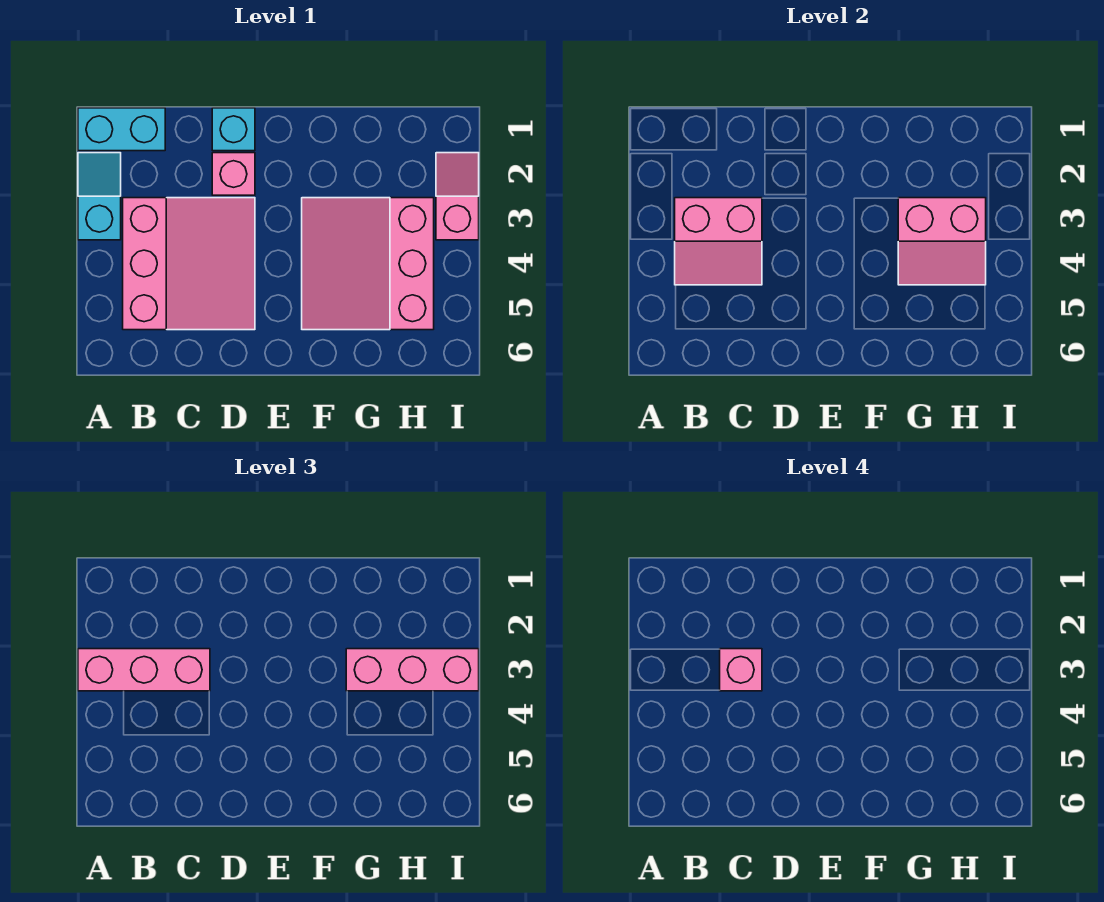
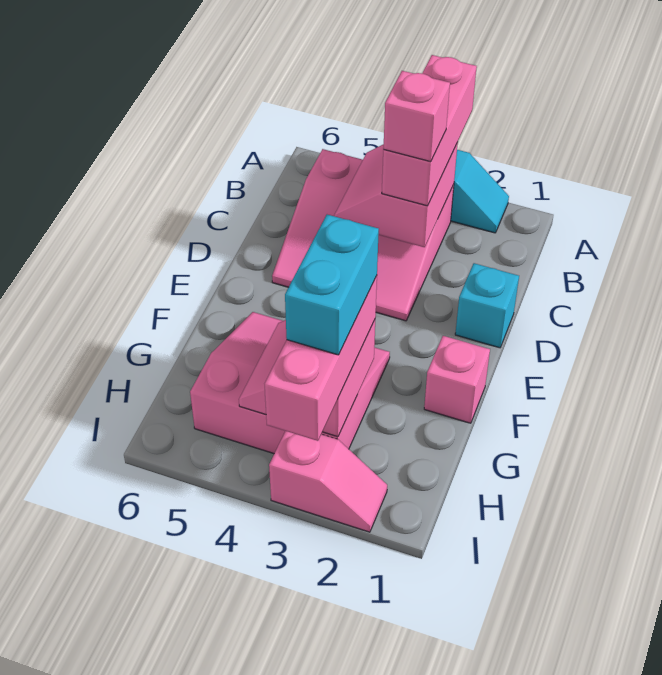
cyan 1x2 brick [78,108,165,151] -> cyan 1x2 brick moved to [285,215,379,355]
pink 1x1 brick [212,153,255,195] -> pink 1x1 brick moved to [424,336,490,423]

